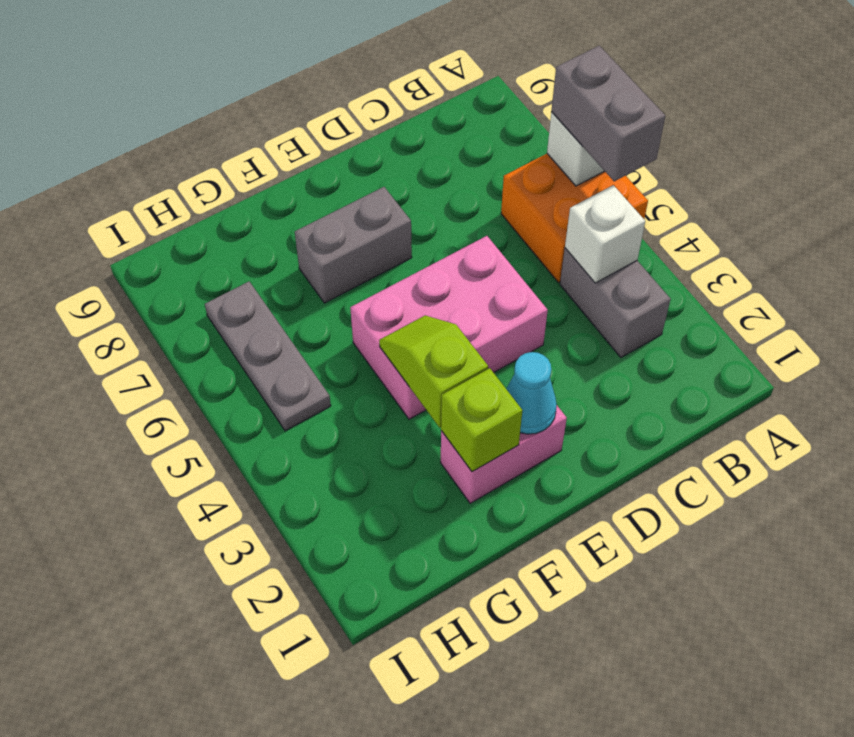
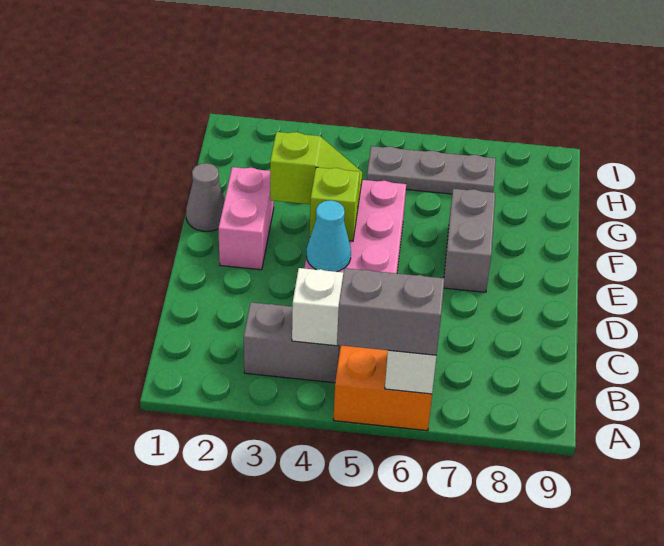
cyan 1x1 cone [506,352,557,434] -> cyan 1x1 cone moved to [307,200,351,272]
none -> grey 1x1 cone [186,163,225,231]
lime 1x1 brick [441,368,523,472] -> lime 1x1 brick moved to [310,167,360,241]

